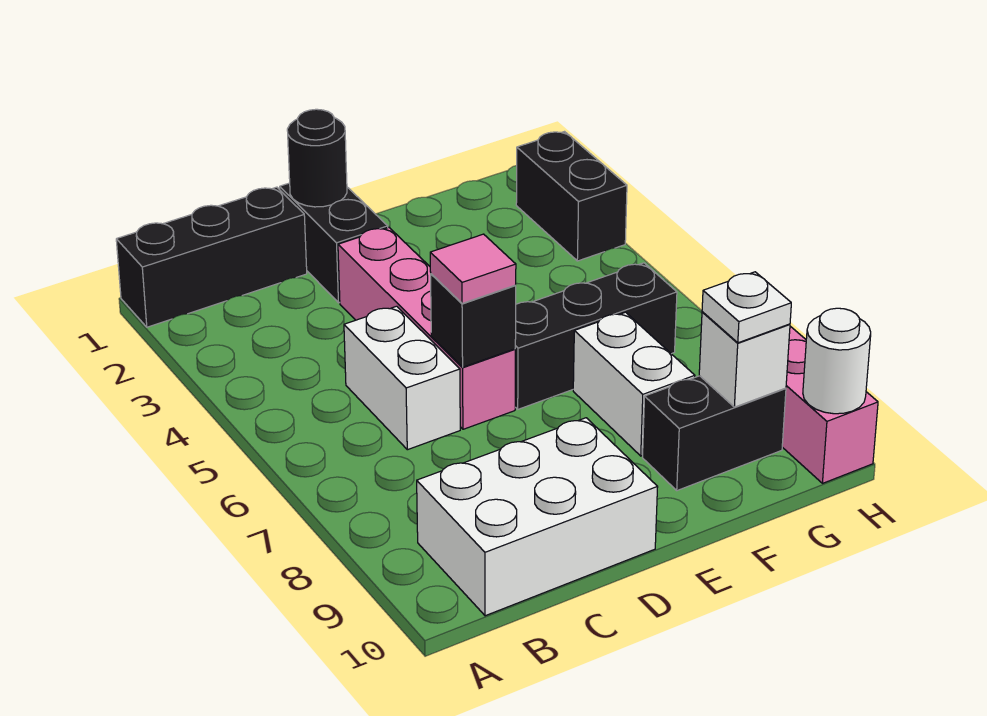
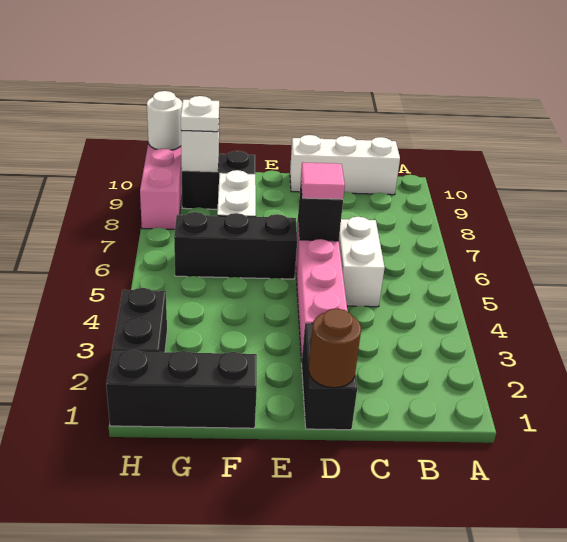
black 1x3 brick [116,187,307,327] -> black 1x3 brick moved to [106,350,257,428]
white 2x3 brick [417,418,658,616] -> white 1x3 brick [290,135,400,195]
black 1x1 round brick [287,109,347,207] -> brown 1x1 round brick [309,309,361,388]

